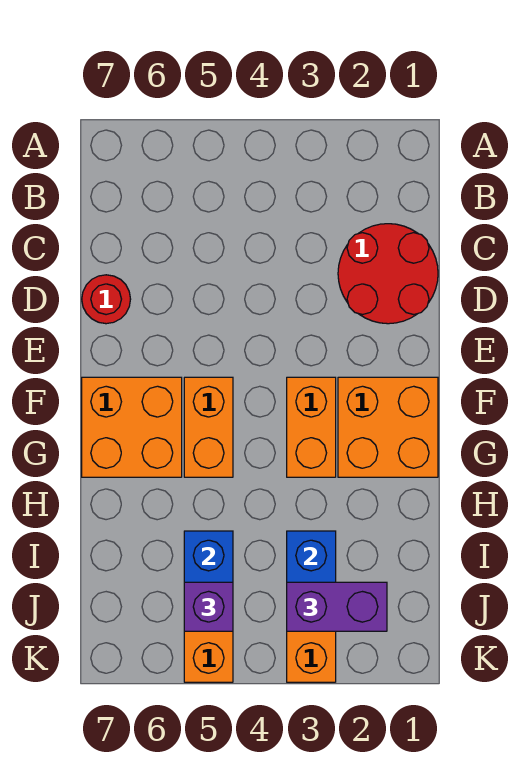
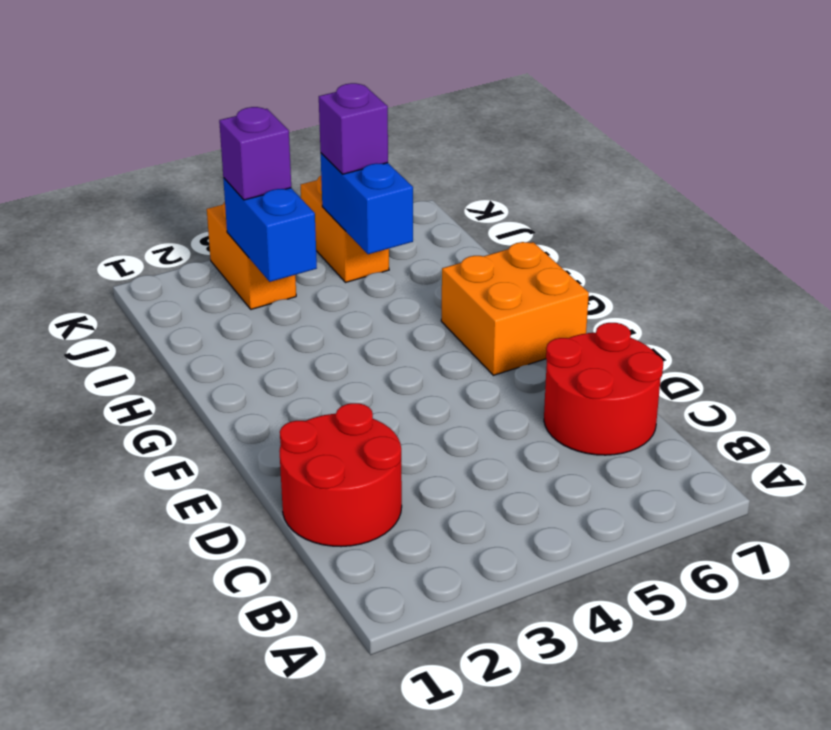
red 1x1 round brick [82,275,131,324] -> red 2x2 round brick [544,323,663,455]
orange 2x2 brick [338,377,438,477] -> none
orange 1x2 brick [287,377,336,477] -> none
orange 1x2 brick [184,377,233,477] -> none
purple 1x2 brick [287,582,387,631] -> purple 1x1 brick [219,107,291,200]

